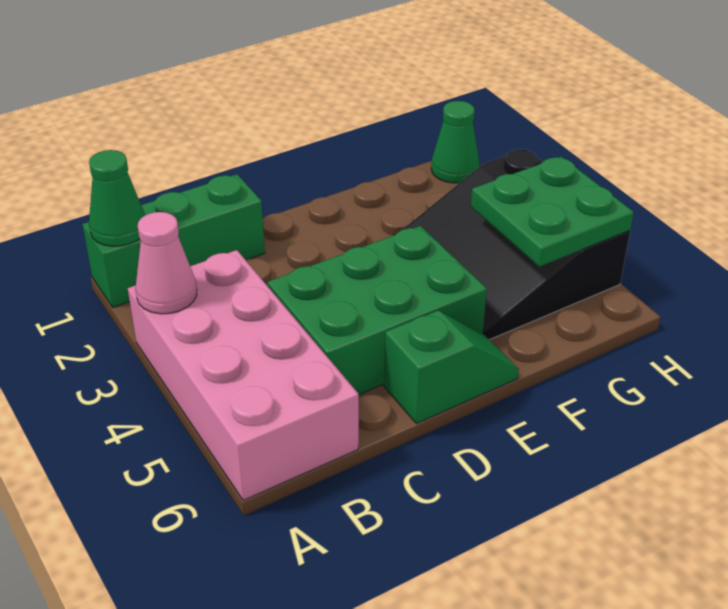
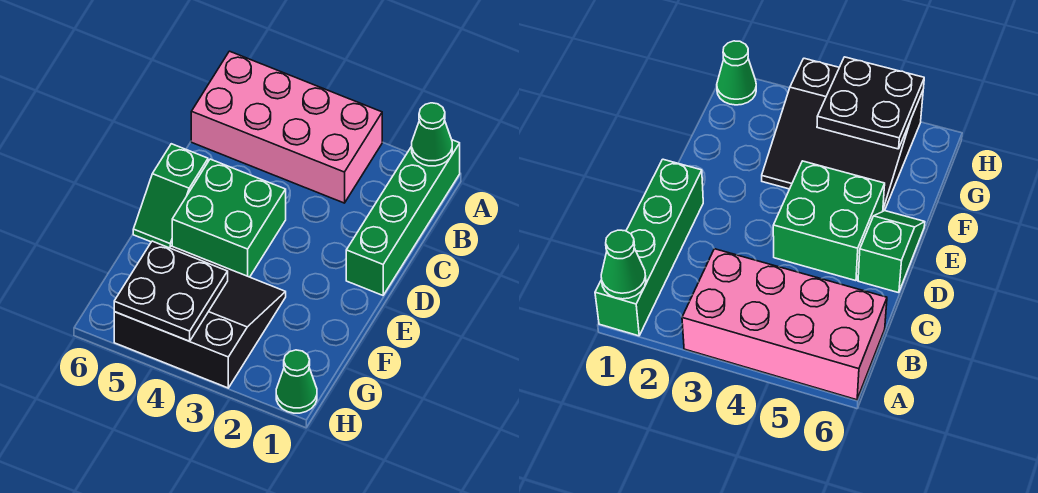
green 1x3 brick [83,174,265,307] -> green 1x4 brick [346,140,460,295]
pink 1x1 cone [135,212,197,314] -> none
green 2x3 brick [267,226,487,395] -> green 2x2 brick [172,159,286,277]
green 2x2 plate [471,157,634,267] -> black 2x2 plate [114,241,228,341]

